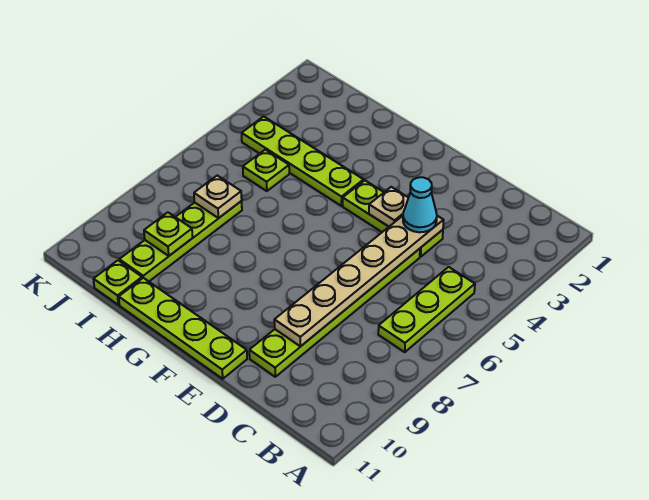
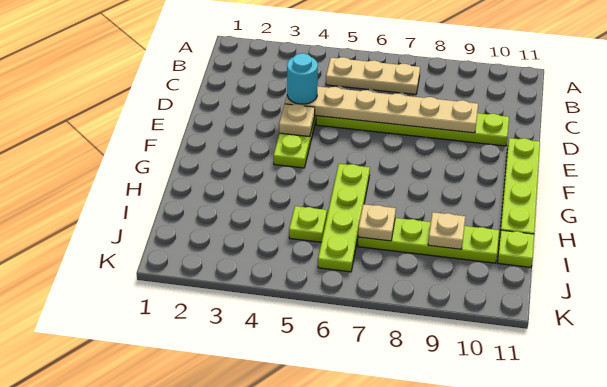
lime 1x3 plate [378,267,475,352] -> tan 1x3 plate [326,57,420,95]
cyan 1x1 cone [403,177,437,232] -> cyan 1x1 round brick [287,53,318,104]
lime 1x4 plate [242,117,364,206] -> lime 1x4 plate moved to [318,164,370,272]
lime 1x1 plate [144,212,193,256] -> tan 1x1 plate [428,212,466,249]

